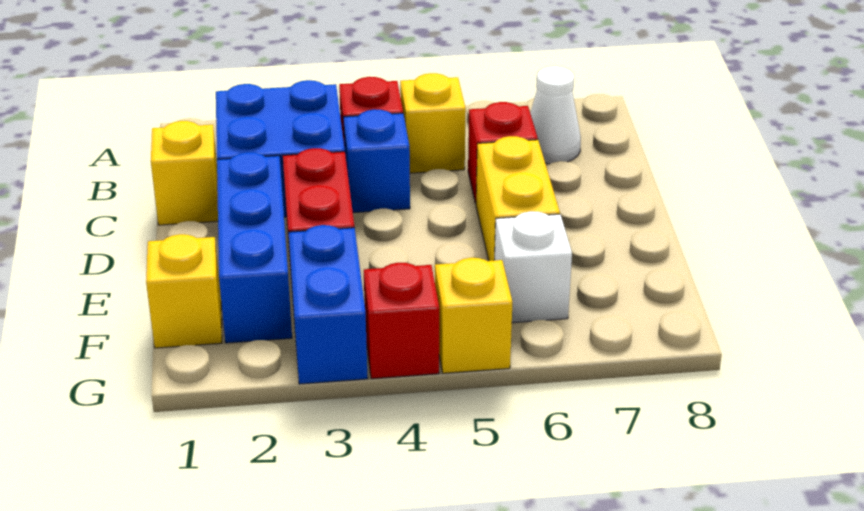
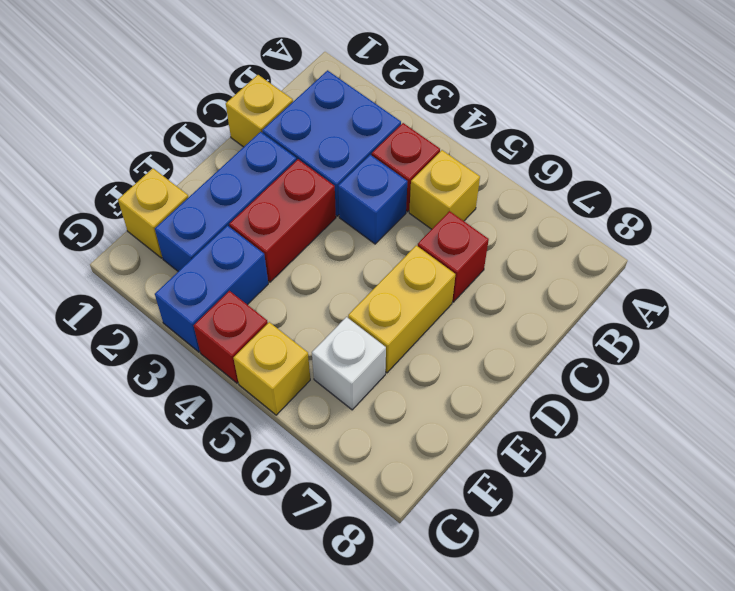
white 1x1 cone [530,66,581,164] -> none

